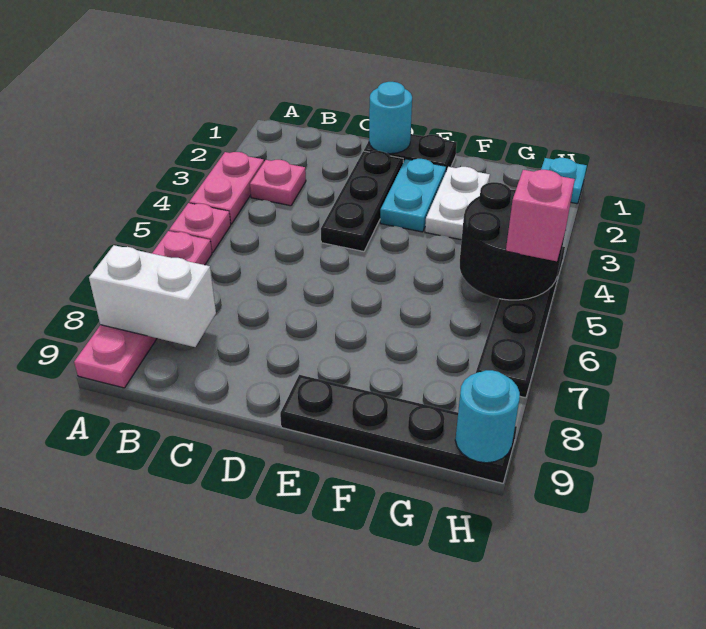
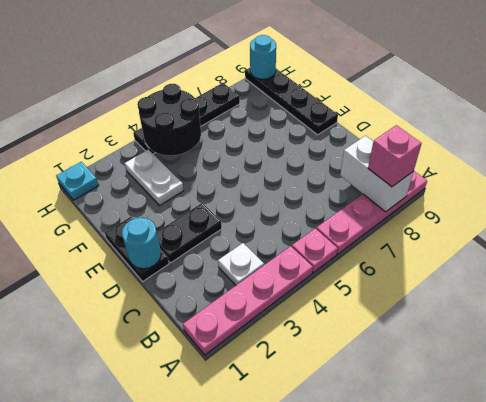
pink 1x2 plate [189,152,264,224] -> pink 1x4 plate [183,246,313,355]
pink 1x1 plate [250,160,306,206] -> white 1x1 plate [218,243,264,285]
black 1x3 plate [321,151,403,251] -> black 1x2 plate [157,203,222,263]
cyan 1x2 plate [380,159,446,232] -> none
white 1x2 plate [425,167,490,240] -> white 1x2 plate turned to [125,150,184,205]
pink 1x1 brick [506,170,575,261] -> pink 1x1 brick moved to [368,125,422,187]

